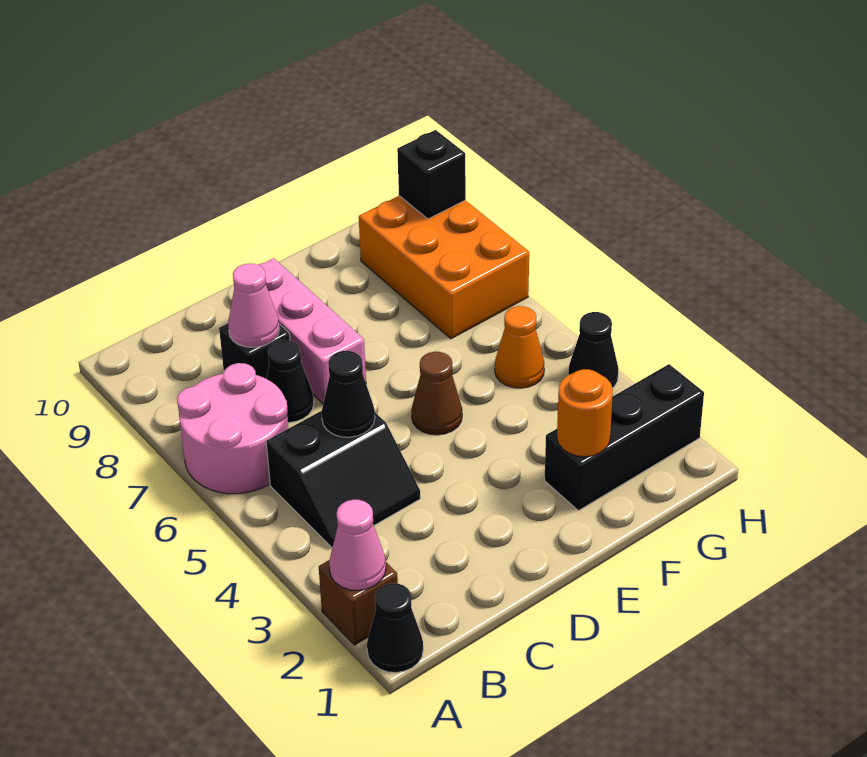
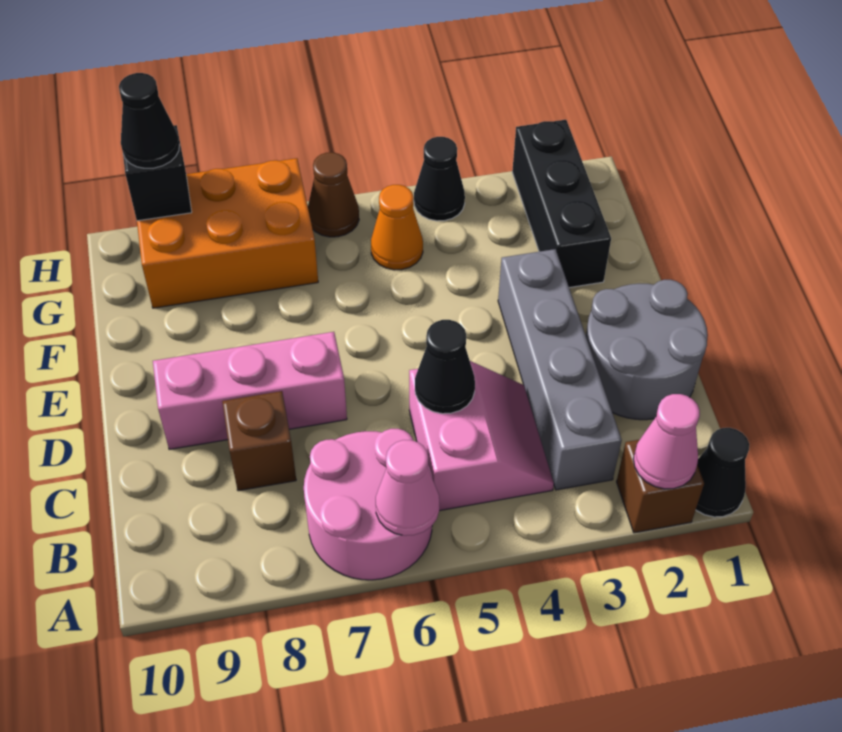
none -> grey 1x4 brick [498,249,622,490]
black 2x2 slope [266,411,420,547] -> pink 2x2 slope [409,361,554,511]
none -> grey 2x2 round brick [586,280,708,420]
black 1x1 cone [267,340,314,423] -> black 1x1 cone moved to [119,73,179,168]
black 1x1 brick [219,324,290,379] -> brown 1x1 brick [222,391,296,491]
pink 1x1 cone [228,264,280,347] -> pink 1x1 cone moved to [376,440,439,536]
brown 1x1 cone [411,352,462,435] -> brown 1x1 cone moved to [308,152,359,237]
orange 1x1 round brick [557,369,613,457] -> none

